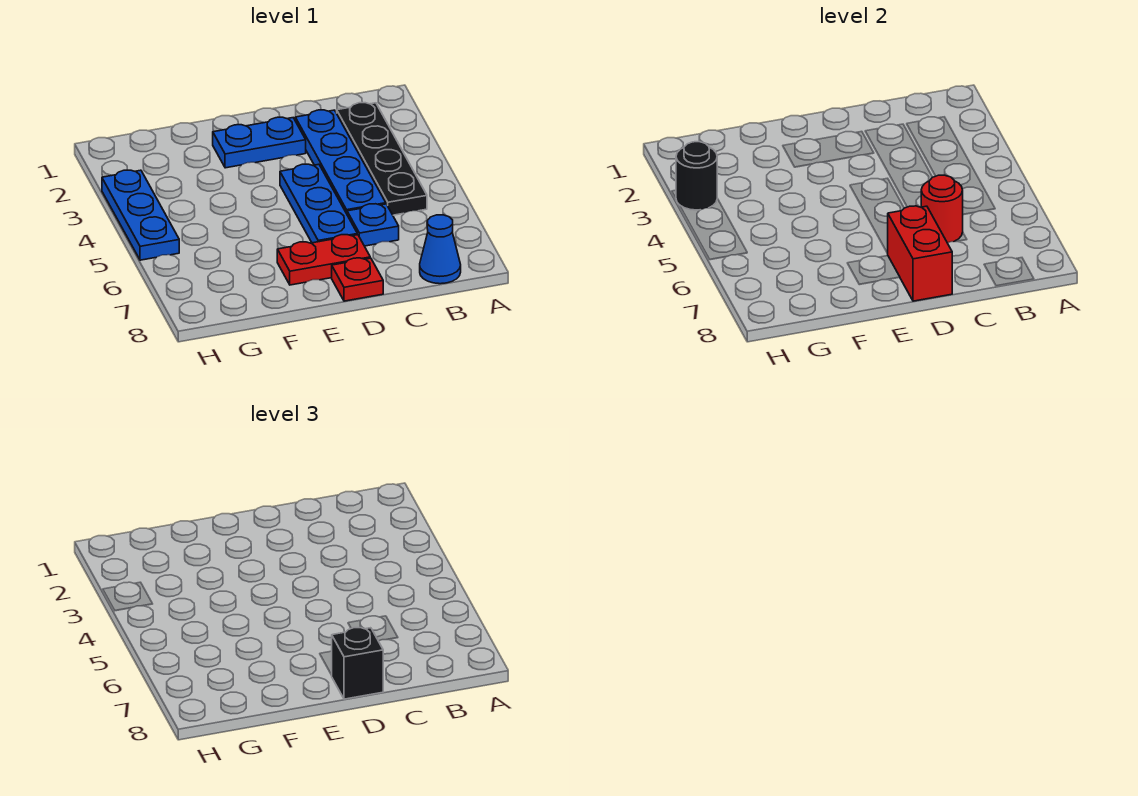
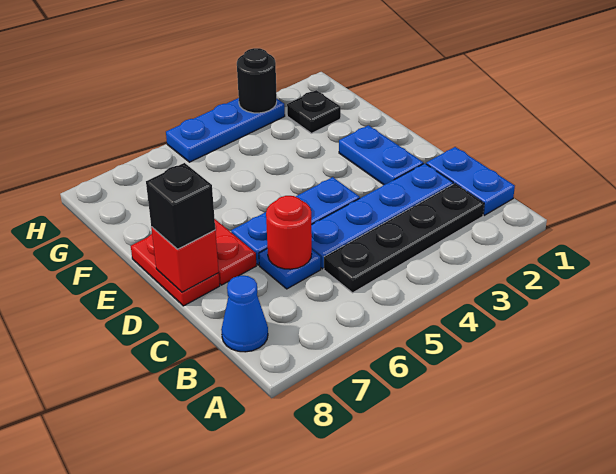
none -> blue 1x2 plate [426,147,515,215]
red 1x2 brick [888,206,952,301] -> red 1x1 brick [151,227,219,292]
red 1x1 plate [332,258,383,301] -> red 1x2 plate [131,234,220,306]
none -> black 1x1 plate [287,90,341,133]

